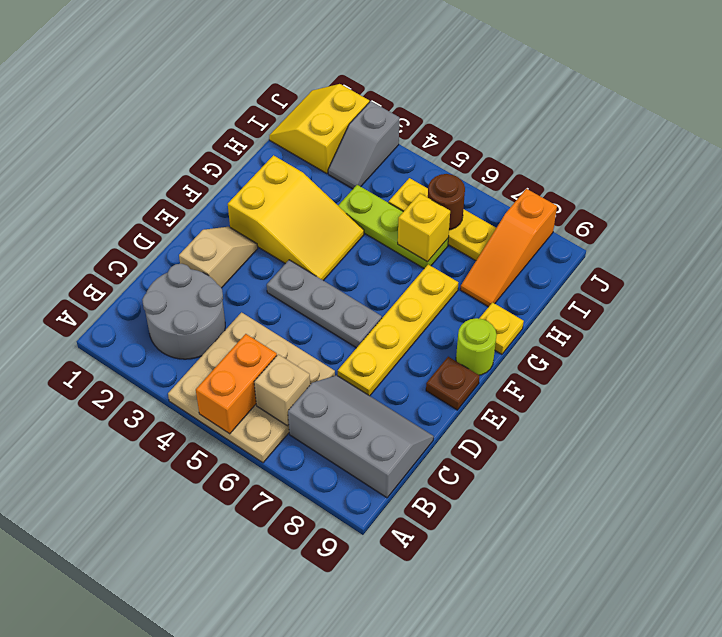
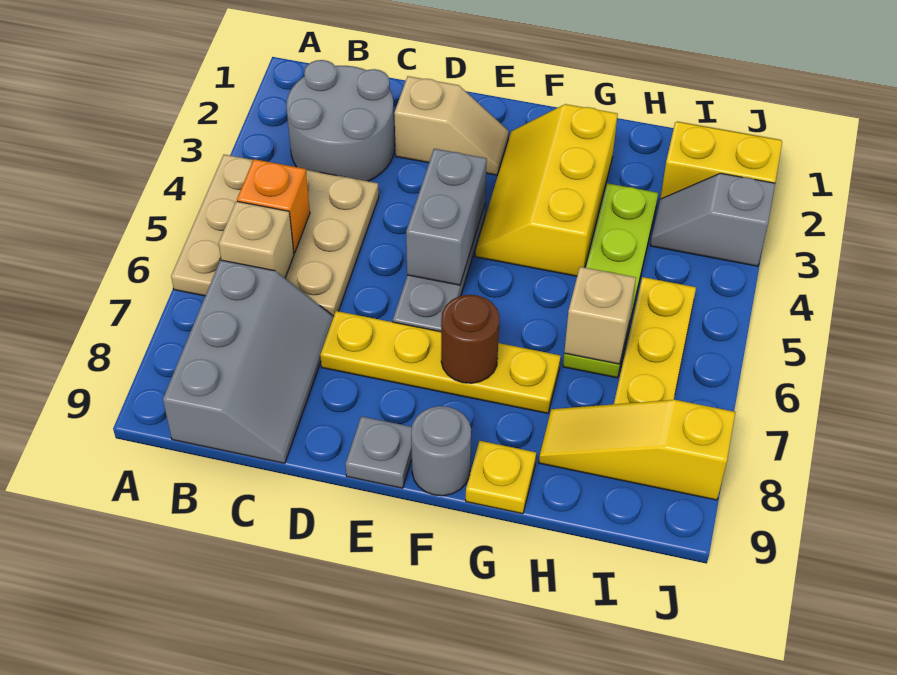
orange 1x2 brick [196,334,277,434] -> orange 1x1 brick [237,159,310,253]
none -> grey 1x2 brick [406,149,487,285]
brown 1x1 plate [426,357,480,410] -> grey 1x1 plate [345,416,412,488]
yellow 2x3 slope [228,155,364,281] -> yellow 2x3 slope turned to [475,104,618,276]
lime 1x1 round brick [456,318,497,375] -> grey 1x1 round brick [411,406,471,496]
lime 1x3 plate [338,185,448,268] -> lime 1x4 plate [563,183,658,378]
yellow 1x1 brick [398,193,450,262] -> tan 1x1 brick [564,267,636,364]
orange 1x3 slope [460,189,557,307] -> yellow 1x3 slope [539,400,735,500]
brown 1x1 round brick [428,174,465,230] -> brown 1x1 round brick moved to [441,295,500,383]

